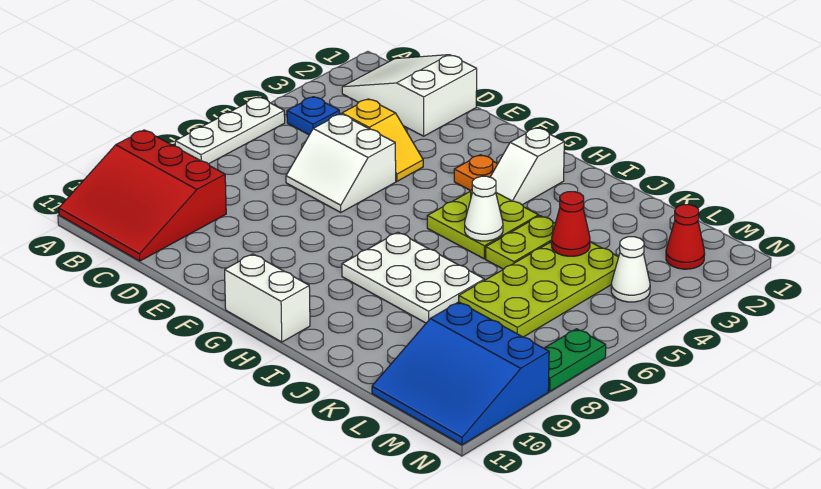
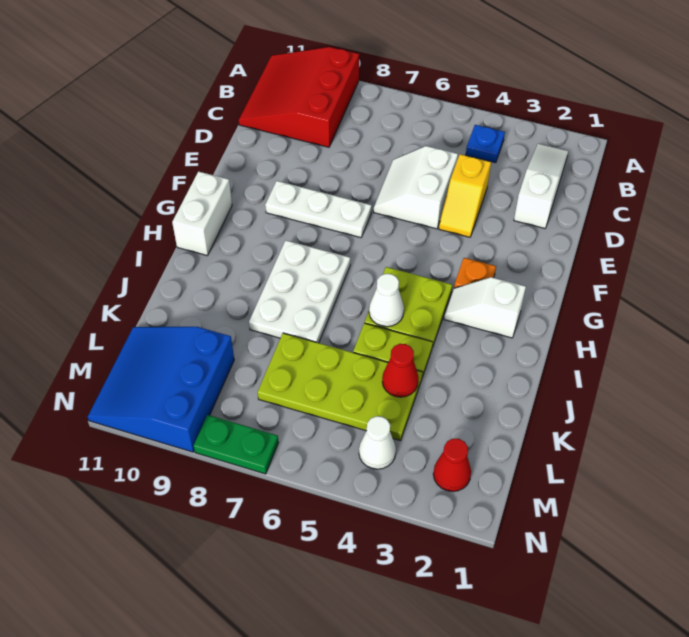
white 1x3 plate [175,97,285,164] -> white 1x3 plate moved to [265,181,372,238]
white 2x3 slope [342,55,477,136] -> white 1x3 slope [514,144,568,228]

